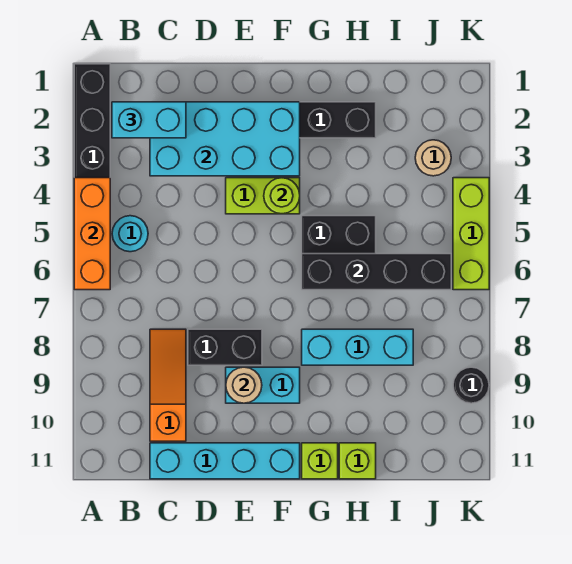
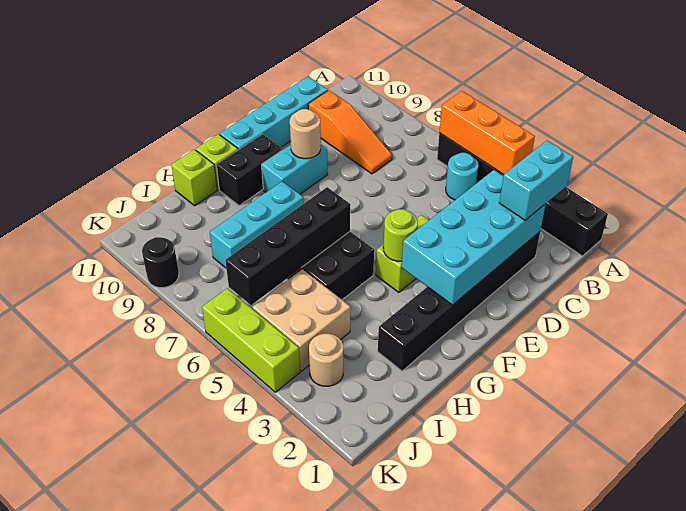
black 1x2 brick [188,329,262,365] -> black 1x2 brick moved to [216,134,283,206]
none -> tan 2x2 brick [252,269,351,371]

